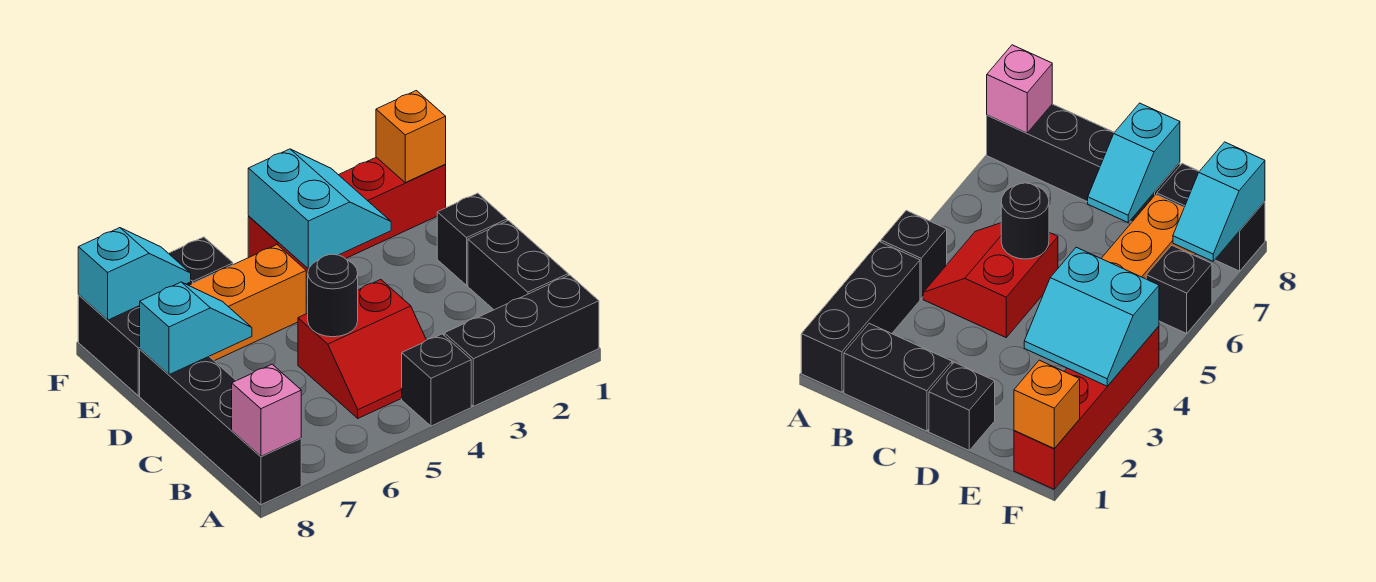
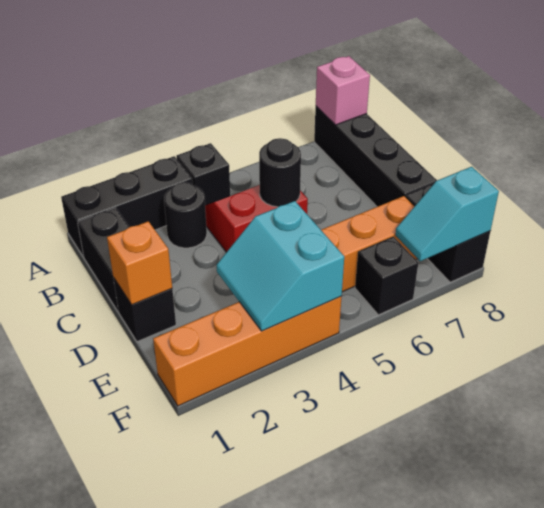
none -> black 1x1 round brick [164,182,207,248]
cyan 1x2 slope [140,282,252,375] -> none
red 1x4 brick [248,157,446,277] -> orange 1x4 brick [153,296,342,406]
orange 1x1 brick [376,91,446,183] -> orange 1x1 brick moved to [107,221,172,305]

